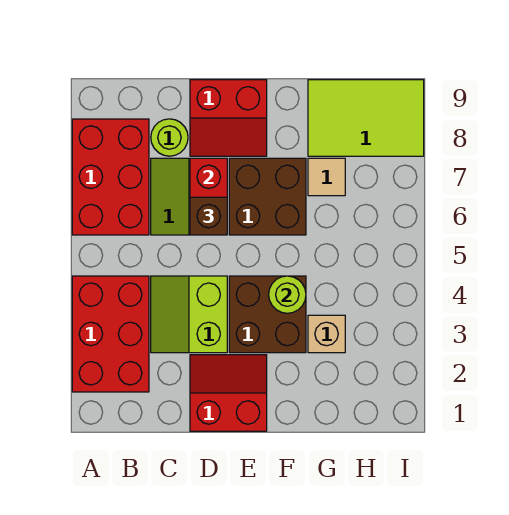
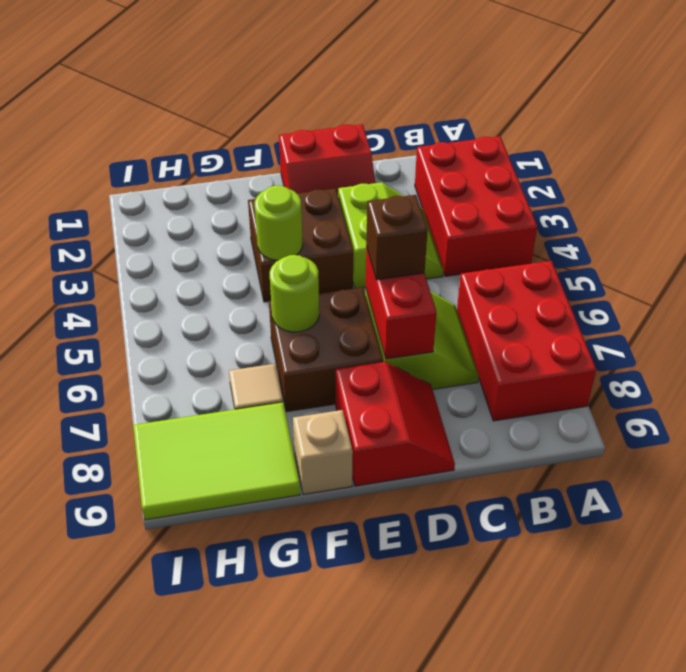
lime 1x1 round brick [151,119,188,156] -> lime 1x1 round brick moved to [270,255,319,332]
red 2x2 slope [190,80,267,156] -> red 2x2 slope turned to [336,362,455,486]
tan 1x1 brick [308,315,345,353] -> tan 1x1 brick moved to [293,410,353,495]

